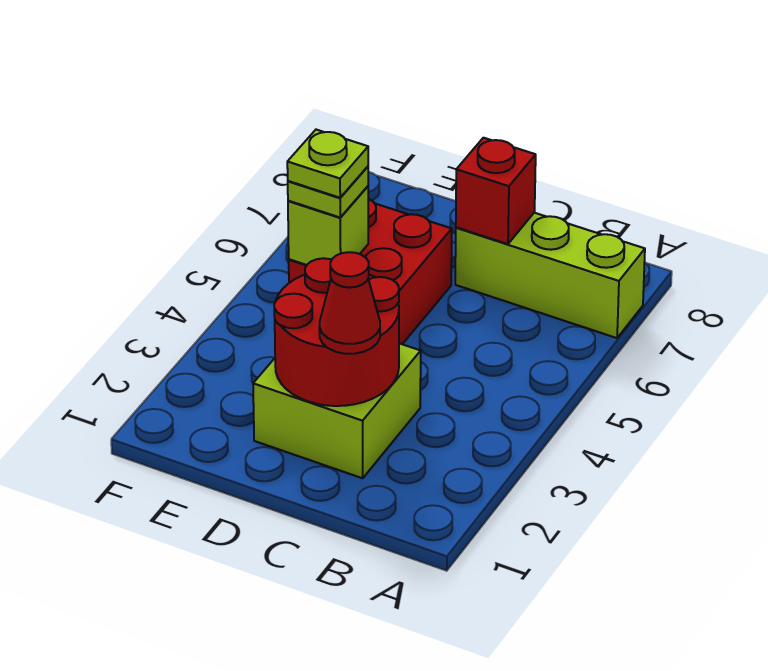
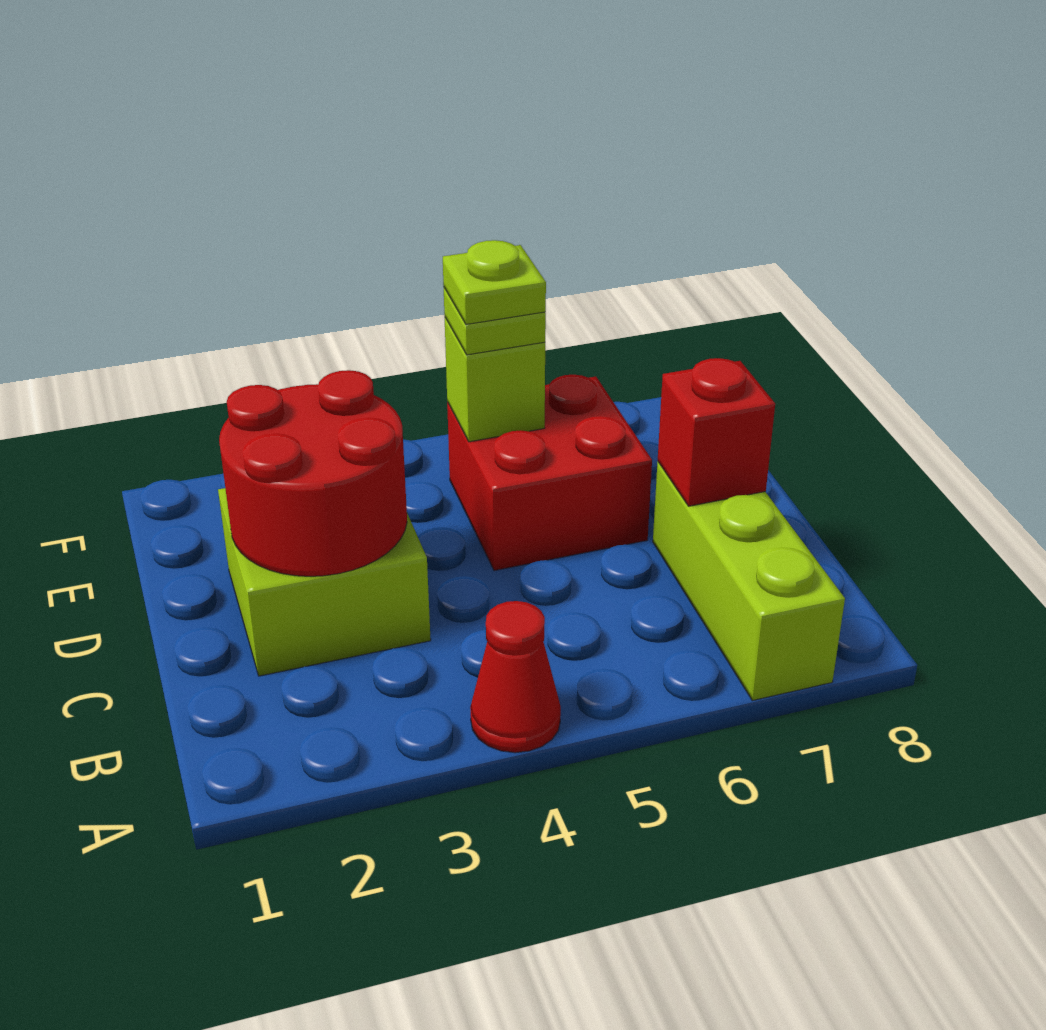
red 1x1 cone [319,252,380,354] -> red 1x1 cone moved to [470,601,561,753]

